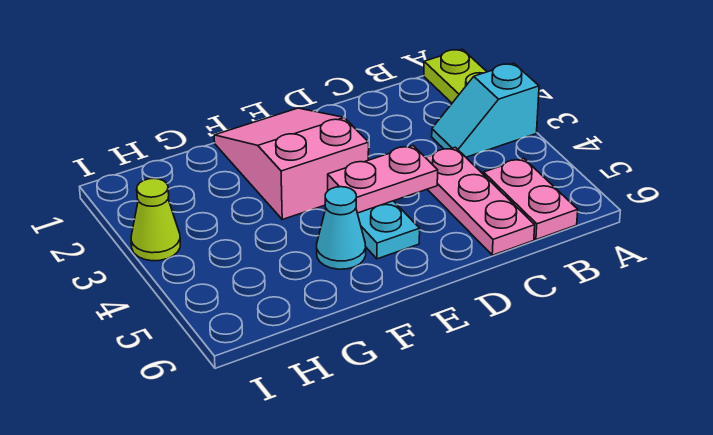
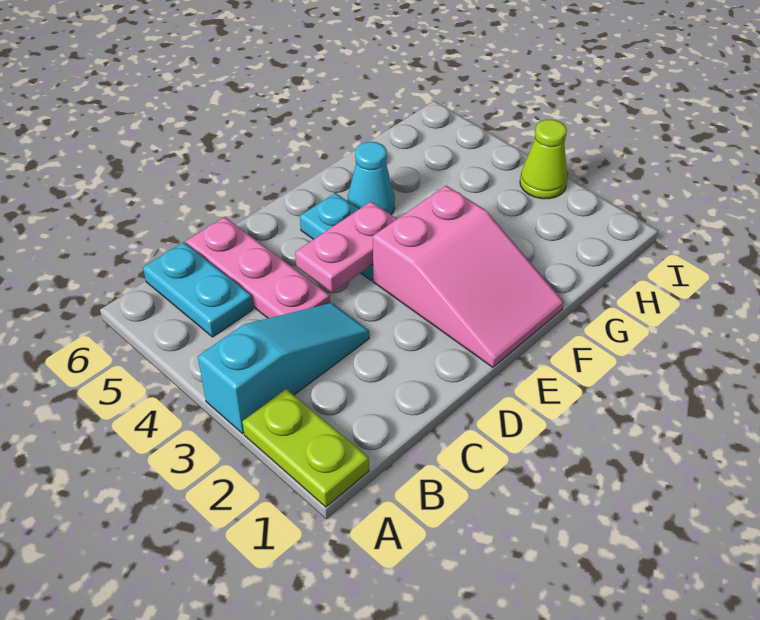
cyan 1x2 slope [432,63,539,157] -> cyan 1x3 slope [198,303,369,434]
pink 1x2 plate [484,158,578,240] -> cyan 1x2 plate [143,242,253,337]

